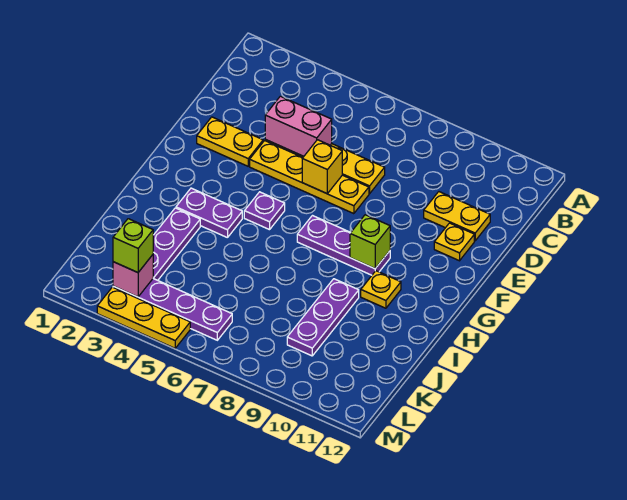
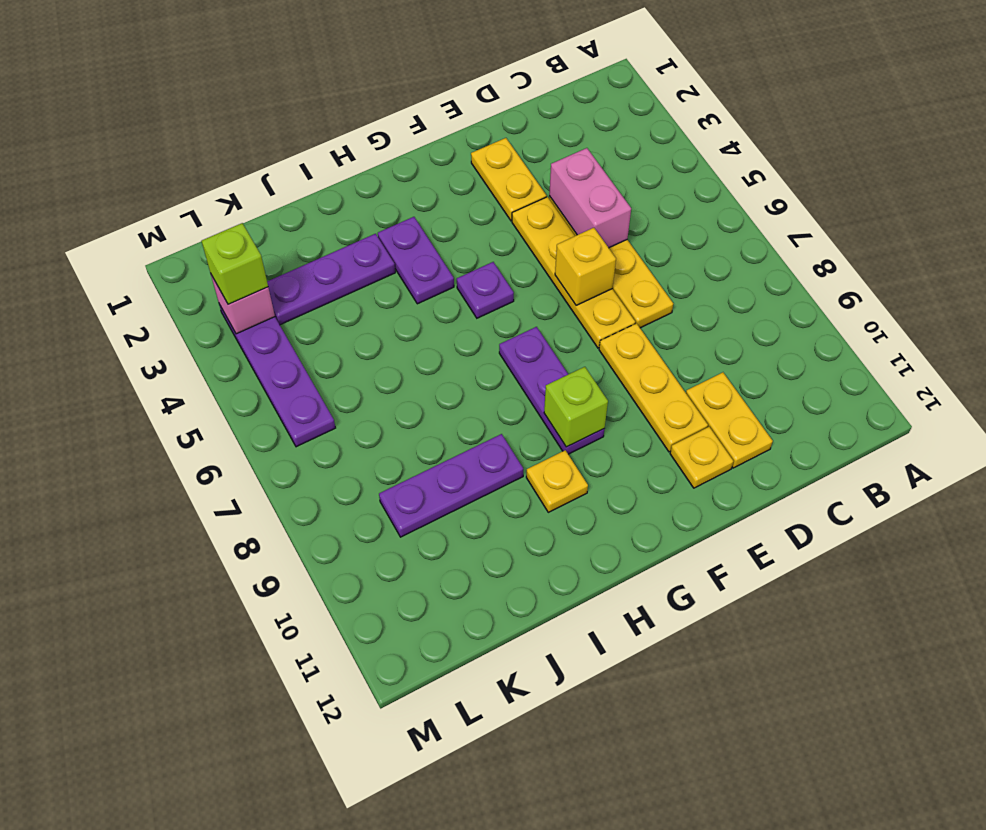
yellow 1x3 plate [97,287,190,348] -> yellow 1x3 plate moved to [599,323,708,452]

